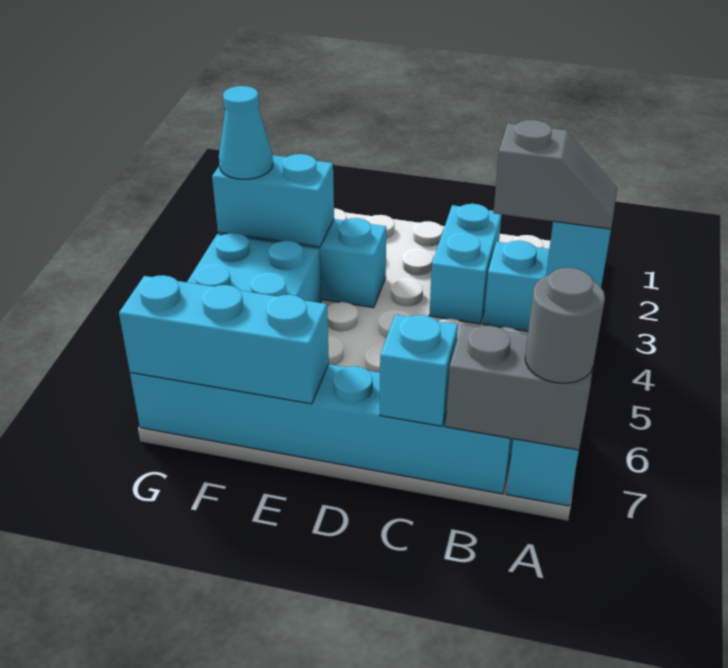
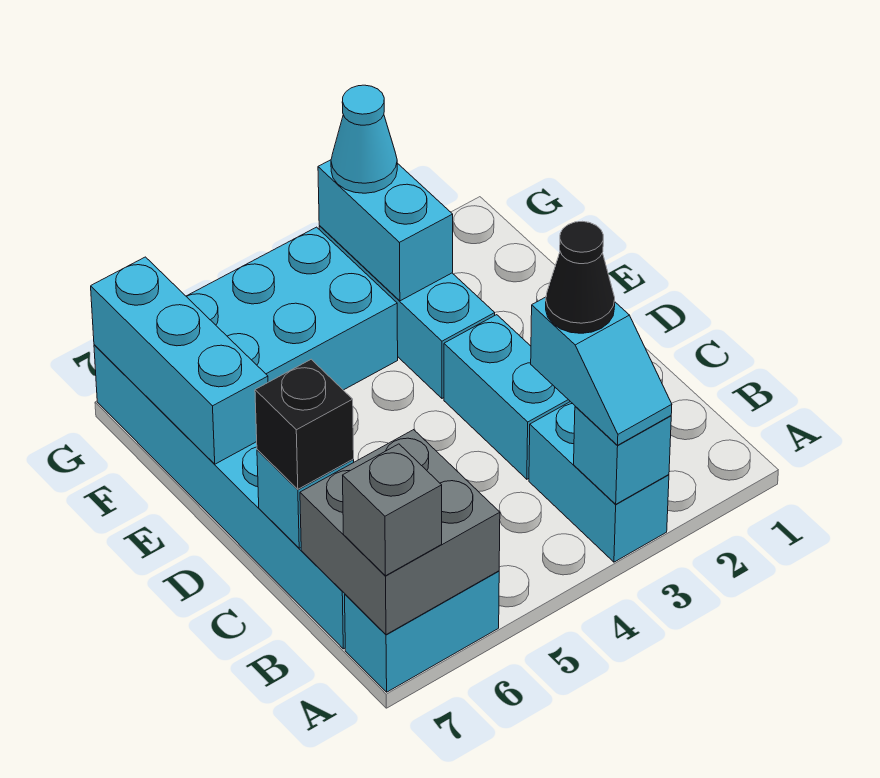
grey 1x2 slope [493,120,617,229] -> cyan 1x2 slope [531,297,672,445]
grey 1x2 brick [446,325,593,450] -> grey 2x2 brick [300,430,500,635]
grey 1x1 round brick [525,268,605,383] -> grey 1x1 brick [343,444,442,576]
none -> black 1x1 cone [546,221,615,333]
cyan 1x2 brick [429,204,502,324] -> cyan 1x2 brick turned to [444,315,570,479]
none -> black 1x1 brick [255,359,354,489]

